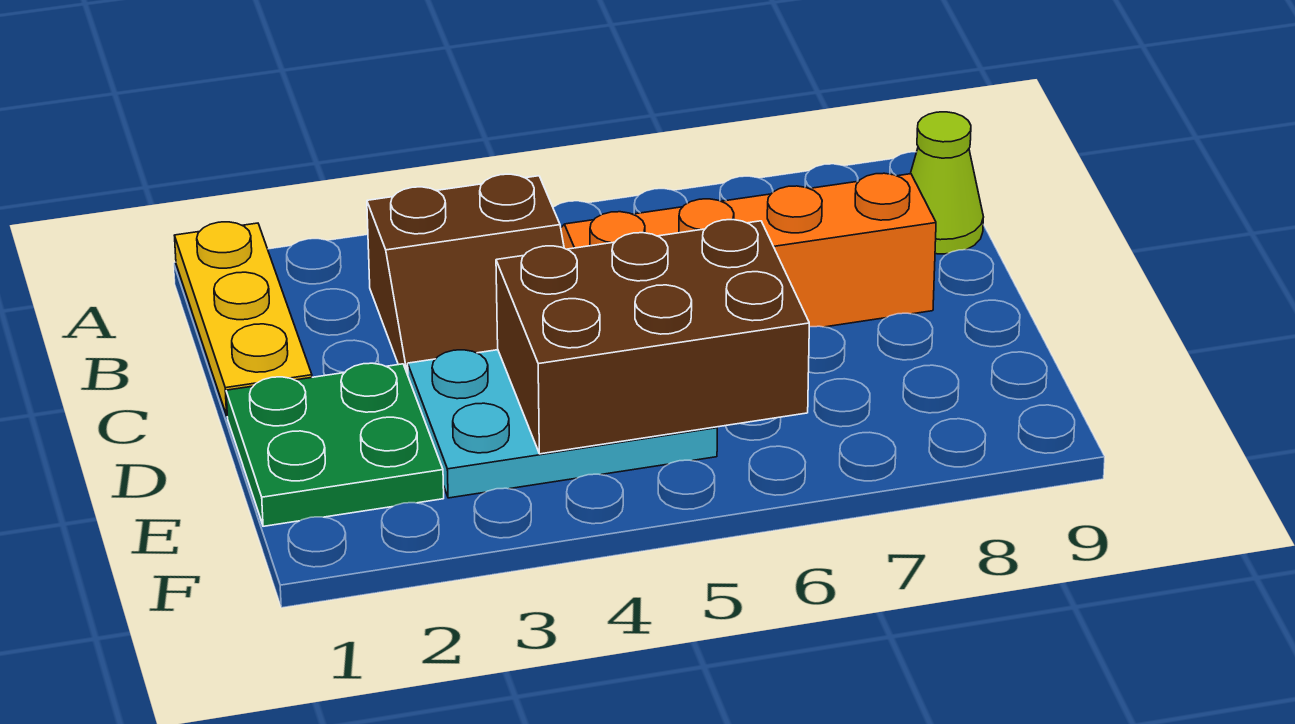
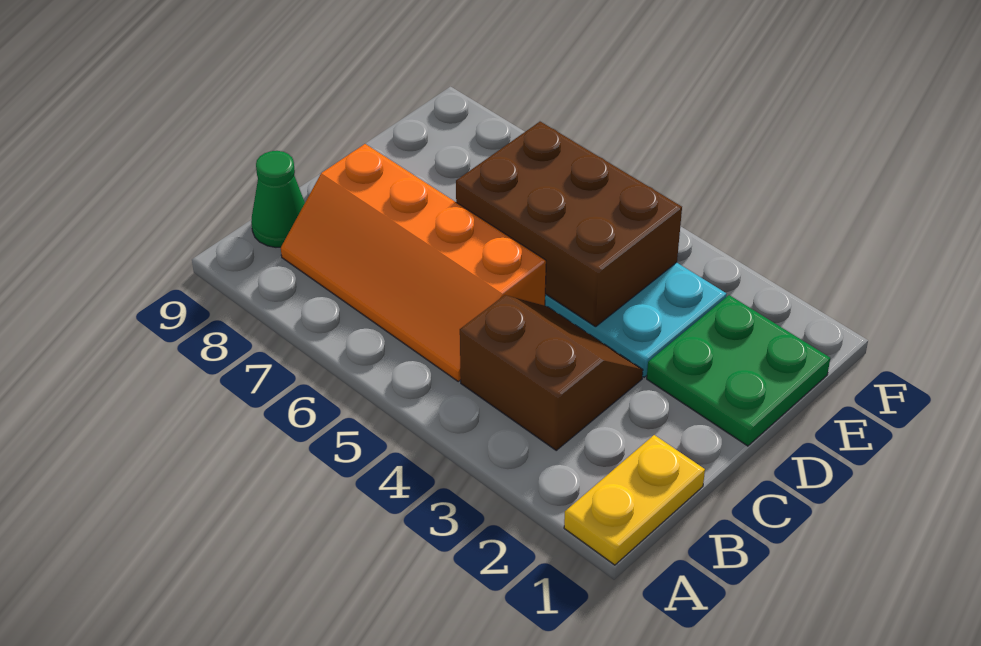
yellow 1x3 plate [174,222,312,416] -> yellow 1x2 plate [564,435,705,565]
lime 1x1 cone [911,112,983,254] -> green 1x1 cone [251,151,305,247]

